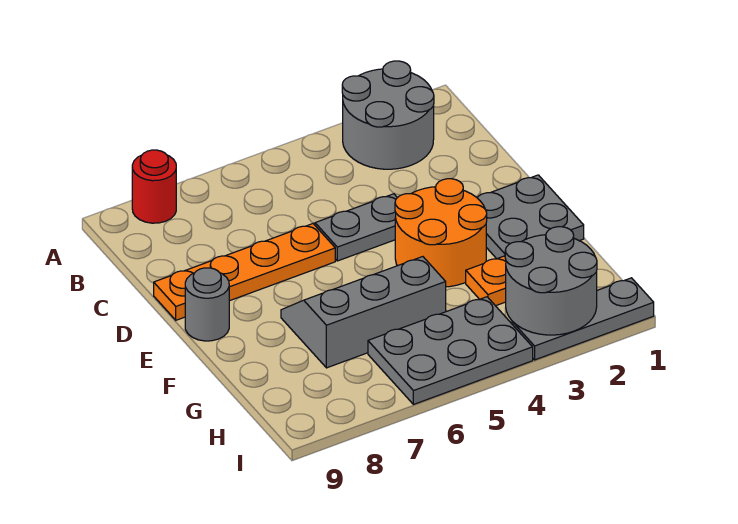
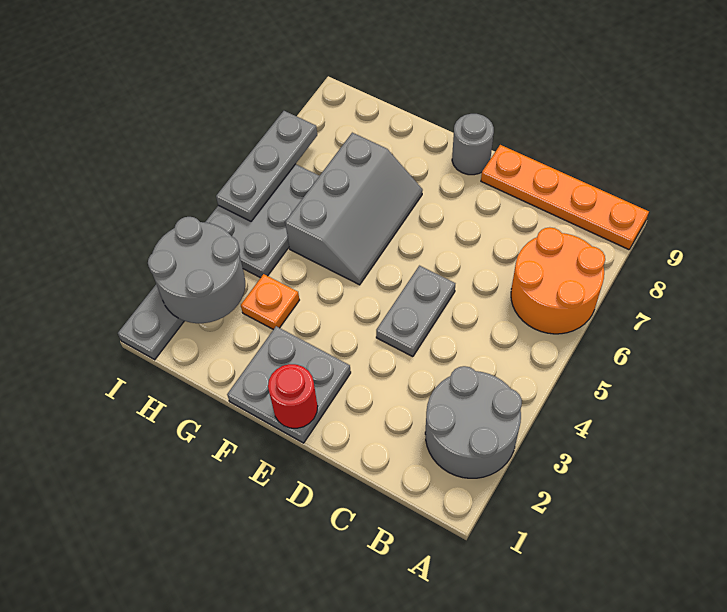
red 1x1 round brick [132,150,176,223] -> red 1x1 round brick moved to [268,364,318,428]
orange 1x4 plate [154,224,335,320] -> orange 1x4 plate turned to [481,145,649,250]
orange 2x2 round brick [395,179,487,287] -> orange 2x2 round brick moved to [511,227,605,334]
none -> grey 1x3 plate [216,111,317,221]

